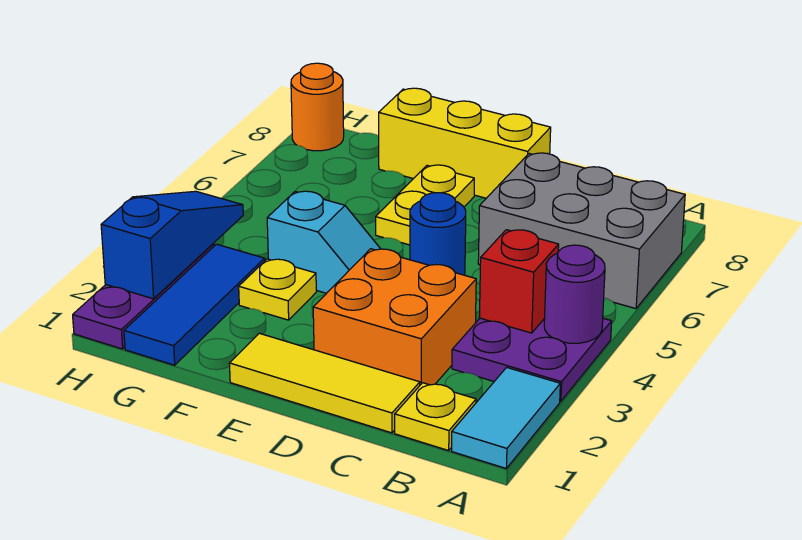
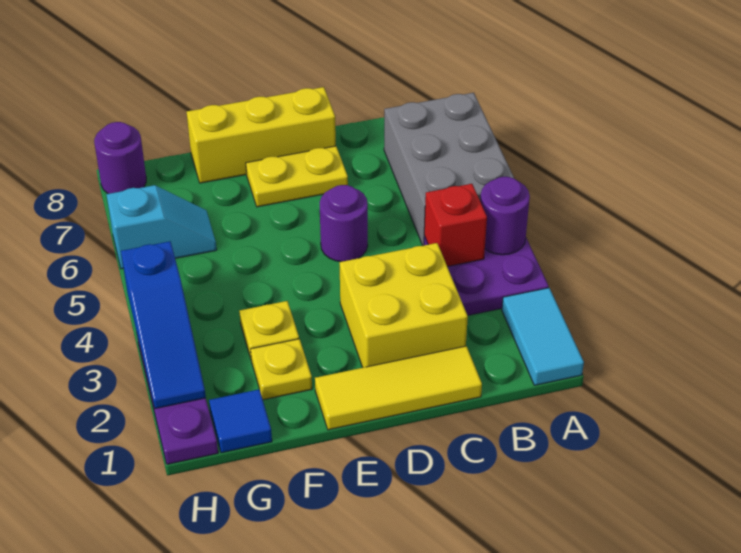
grey 2x3 brick [478,153,685,309] -> grey 2x3 brick turned to [384,93,514,246]
yellow 1x1 plate [395,383,476,451] -> yellow 1x1 plate moved to [251,339,312,400]
orange 2x2 brick [313,249,476,385] -> yellow 2x2 brick [339,243,468,368]
blue 1x1 round brick [410,193,466,275] -> purple 1x1 round brick [320,185,368,262]
cyan 1x2 slope [267,191,380,293] -> cyan 1x2 slope moved to [106,185,217,269]
yellow 1x2 plate [376,165,474,245] -> yellow 1x2 plate turned to [246,146,348,207]
blue 1x3 tile [124,244,265,365] -> blue 1x1 tile [209,389,272,453]
blue 1x3 slope [101,191,243,299] -> blue 1x3 slope turned to [121,241,206,408]
orange 1x1 round brick [291,63,344,151] -> purple 1x1 round brick [94,122,146,194]

